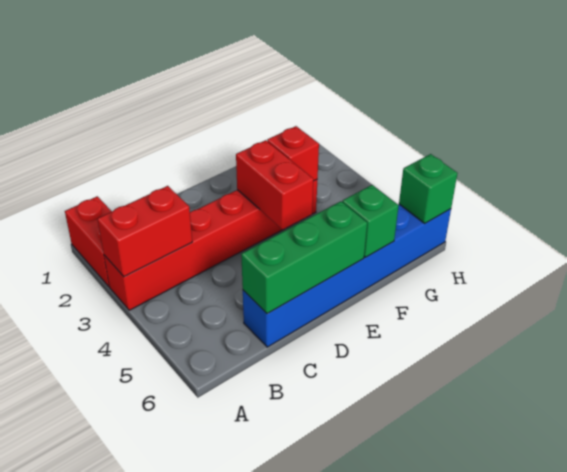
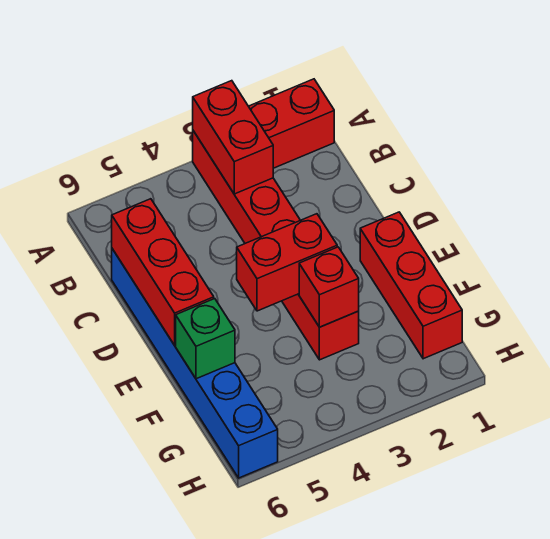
green 1x3 brick [241,201,367,314] -> red 1x3 brick [112,199,214,345]
none -> red 1x3 brick [360,212,462,359]
green 1x1 brick [399,154,458,223] -> none

